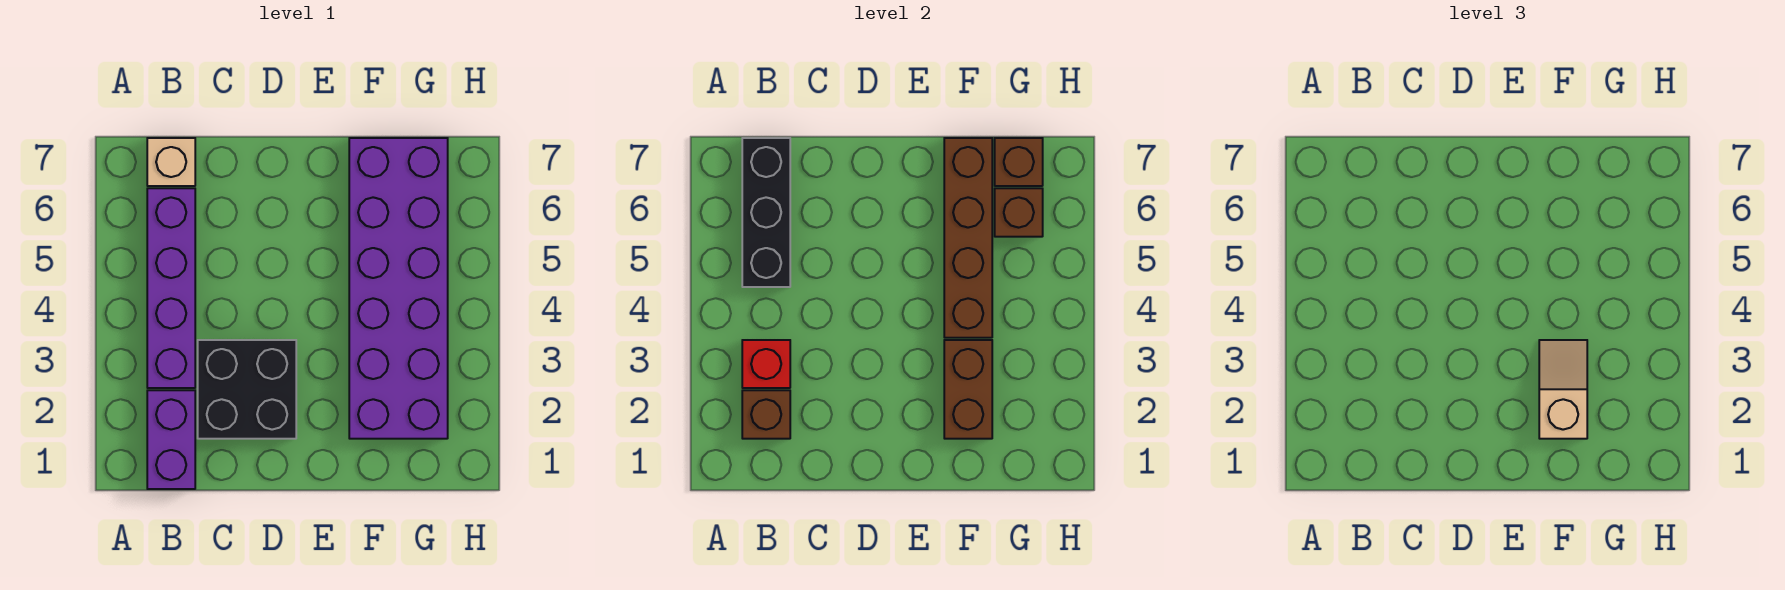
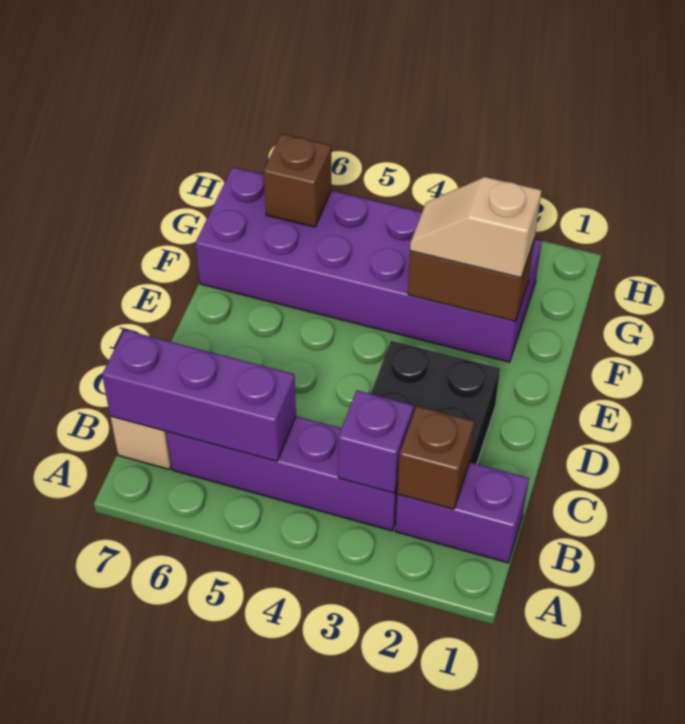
red 1x1 brick [742,340,790,388] -> purple 1x1 brick [338,391,414,493]
black 1x3 brick [742,138,790,287] -> purple 1x3 brick [102,330,296,461]
brown 1x4 brick [944,138,992,338] -> none
brown 1x1 brick [995,138,1043,186] -> none

